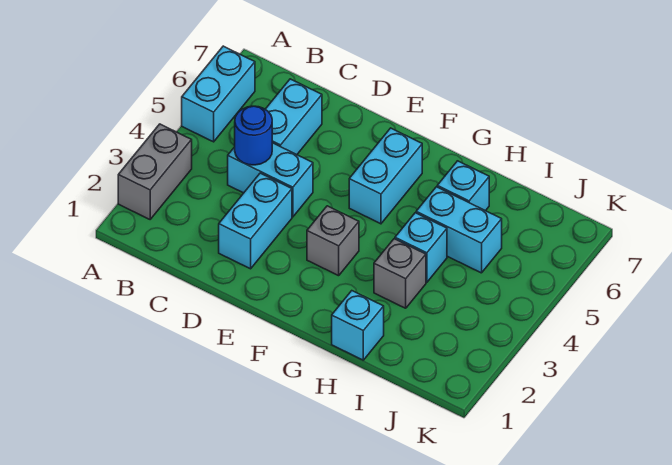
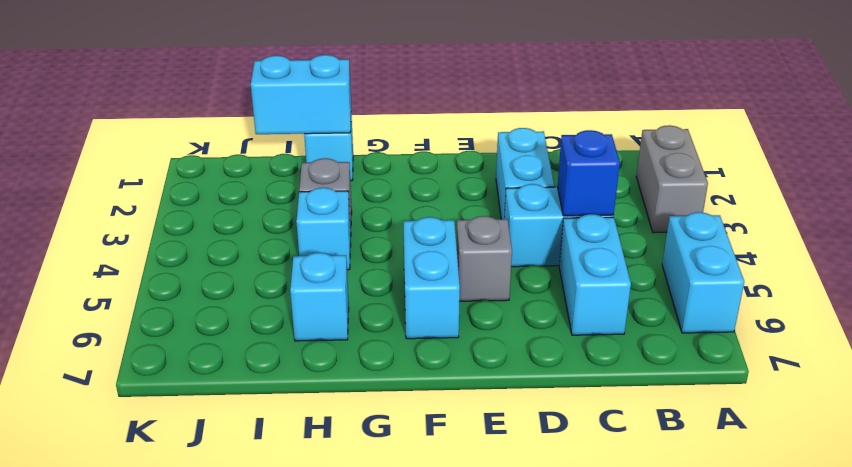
blue 1x1 round brick [235,106,272,165] -> blue 1x1 brick [557,130,620,216]
grey 1x1 brick [307,206,359,276] -> grey 1x1 brick moved to [456,216,512,301]
cyan 1x2 brick [416,187,502,273] -> cyan 1x2 brick moved to [251,55,351,134]

